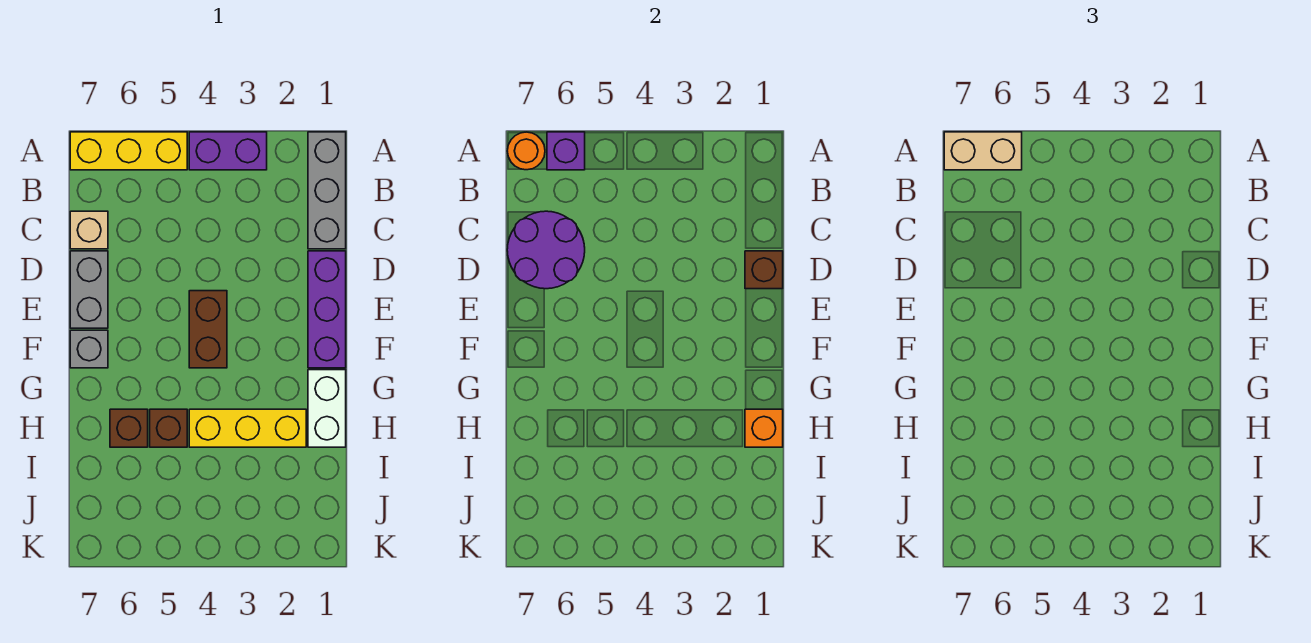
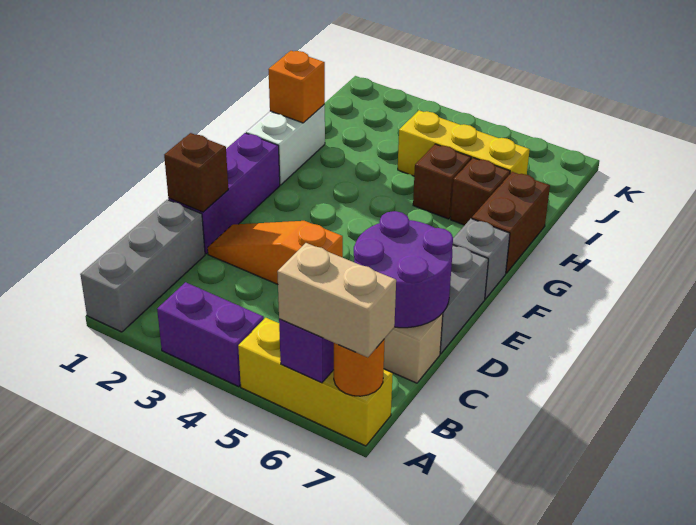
none -> orange 1x3 slope [208,221,343,284]
brown 1x2 brick [189,291,227,368] -> brown 1x2 brick moved to [472,172,550,273]
yellow 1x3 brick [189,409,306,447] -> yellow 1x3 brick moved to [398,110,530,176]

